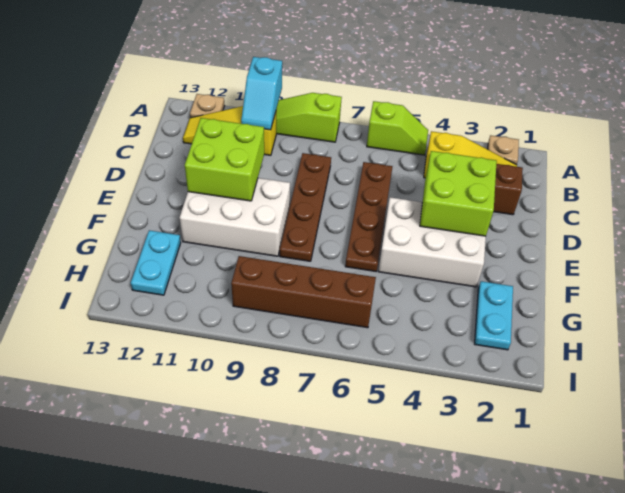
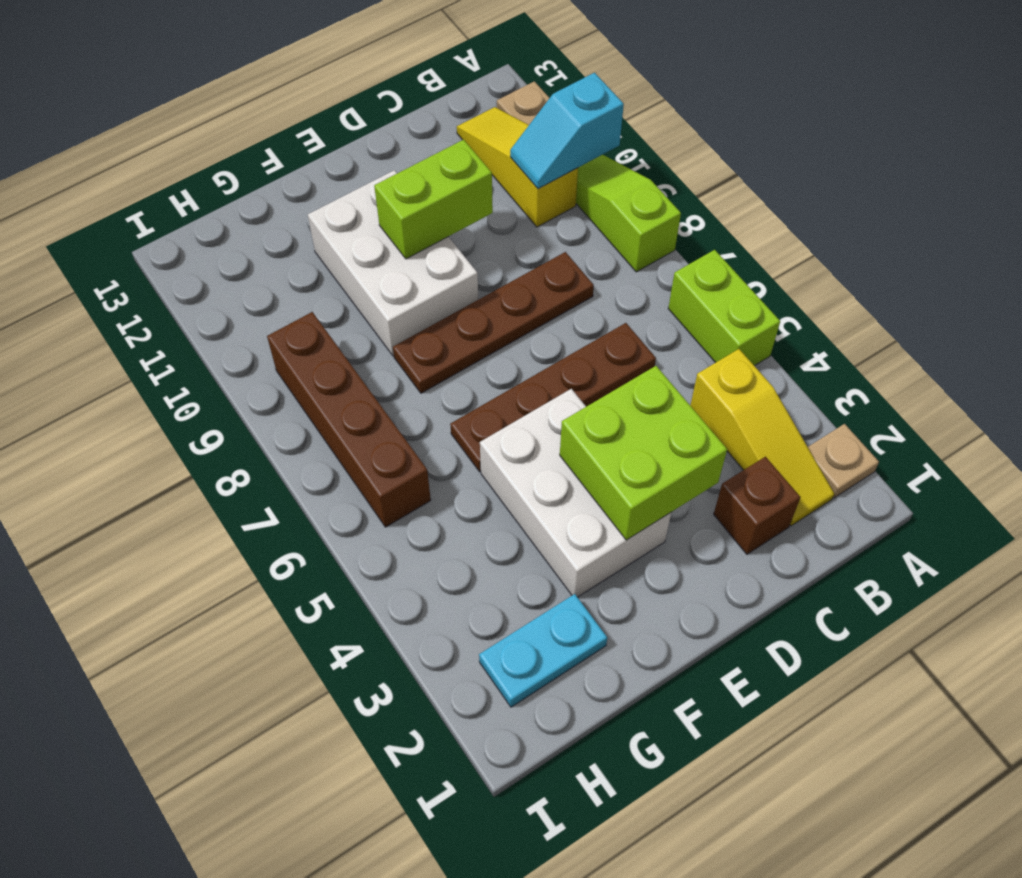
lime 1x2 slope [367,101,428,155] -> lime 1x2 brick [668,250,780,366]
lime 2x2 brick [185,118,264,201] -> lime 1x2 brick [374,140,493,259]
cyan 1x2 plate [131,230,181,295] -> none

